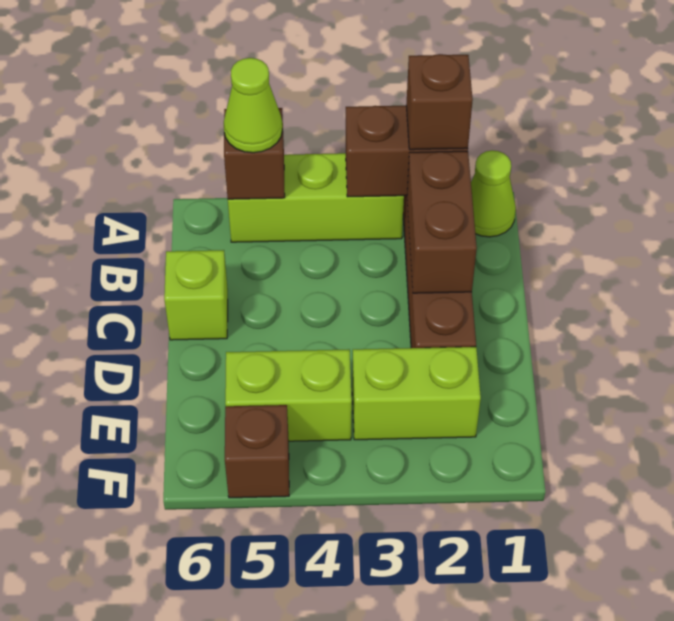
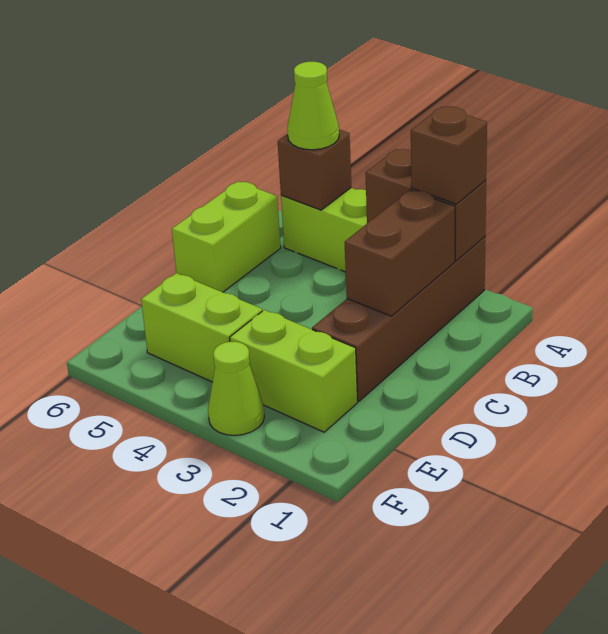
lime 1x1 cone [471,150,516,237] -> lime 1x1 cone moved to [208,342,264,435]
lime 1x1 brick [164,250,228,340] -> lime 1x2 brick [172,181,281,292]
brown 1x1 brick [225,405,289,498] -> none

